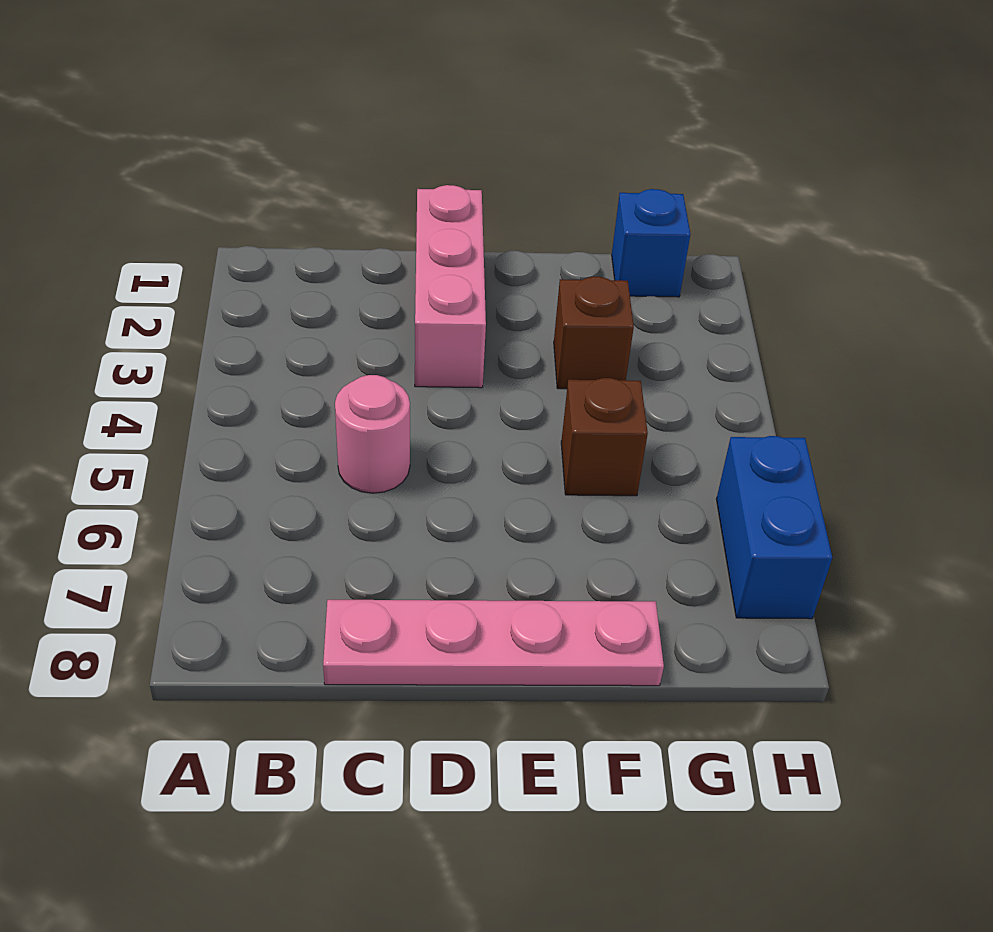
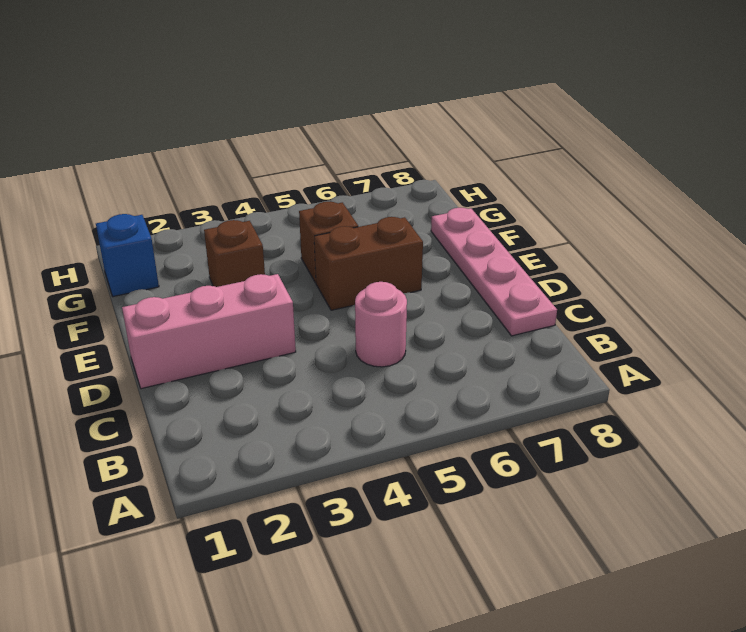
none -> brown 1x2 brick [314,217,423,310]
blue 1x2 brick [716,436,832,619] -> none

